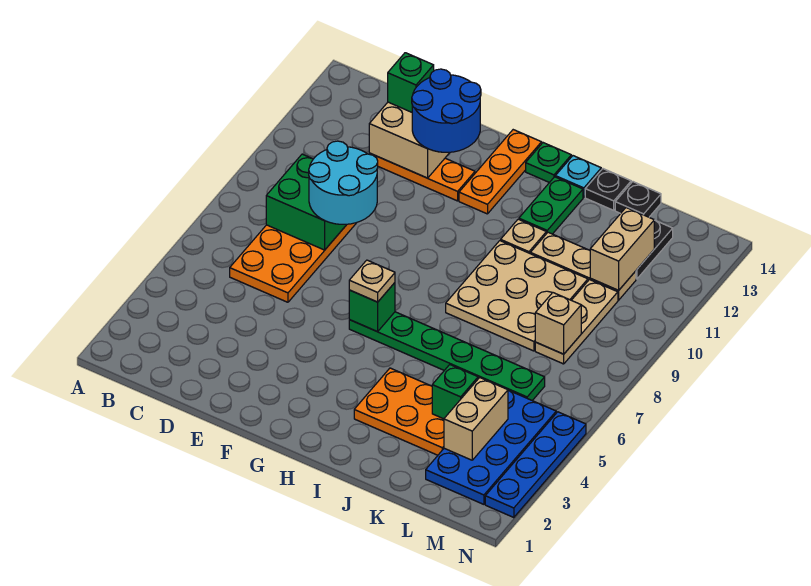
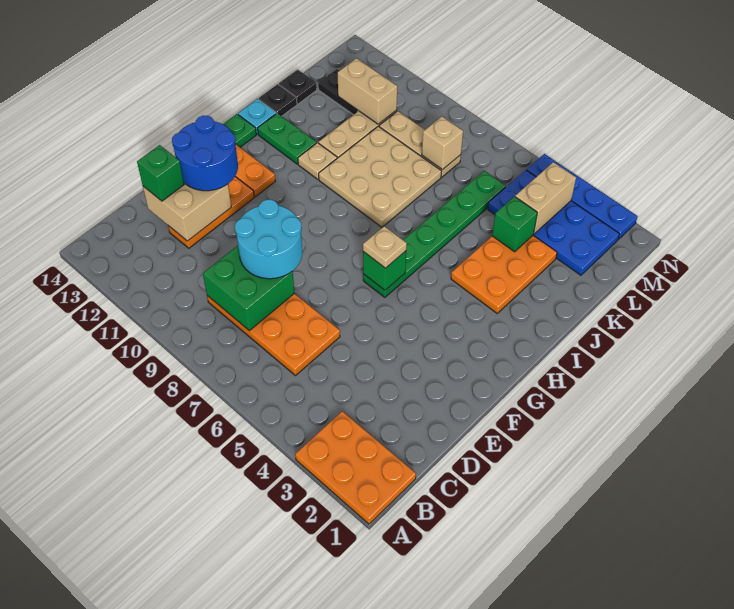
none -> orange 2x3 plate [295,411,416,524]
tan 1x2 brick [444,378,508,460] -> tan 1x2 brick turned to [515,162,576,234]

